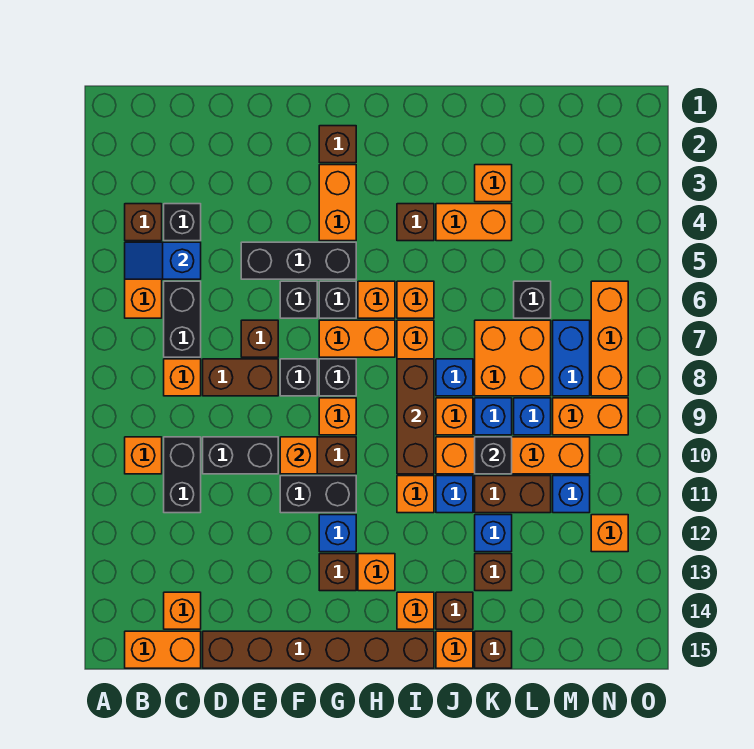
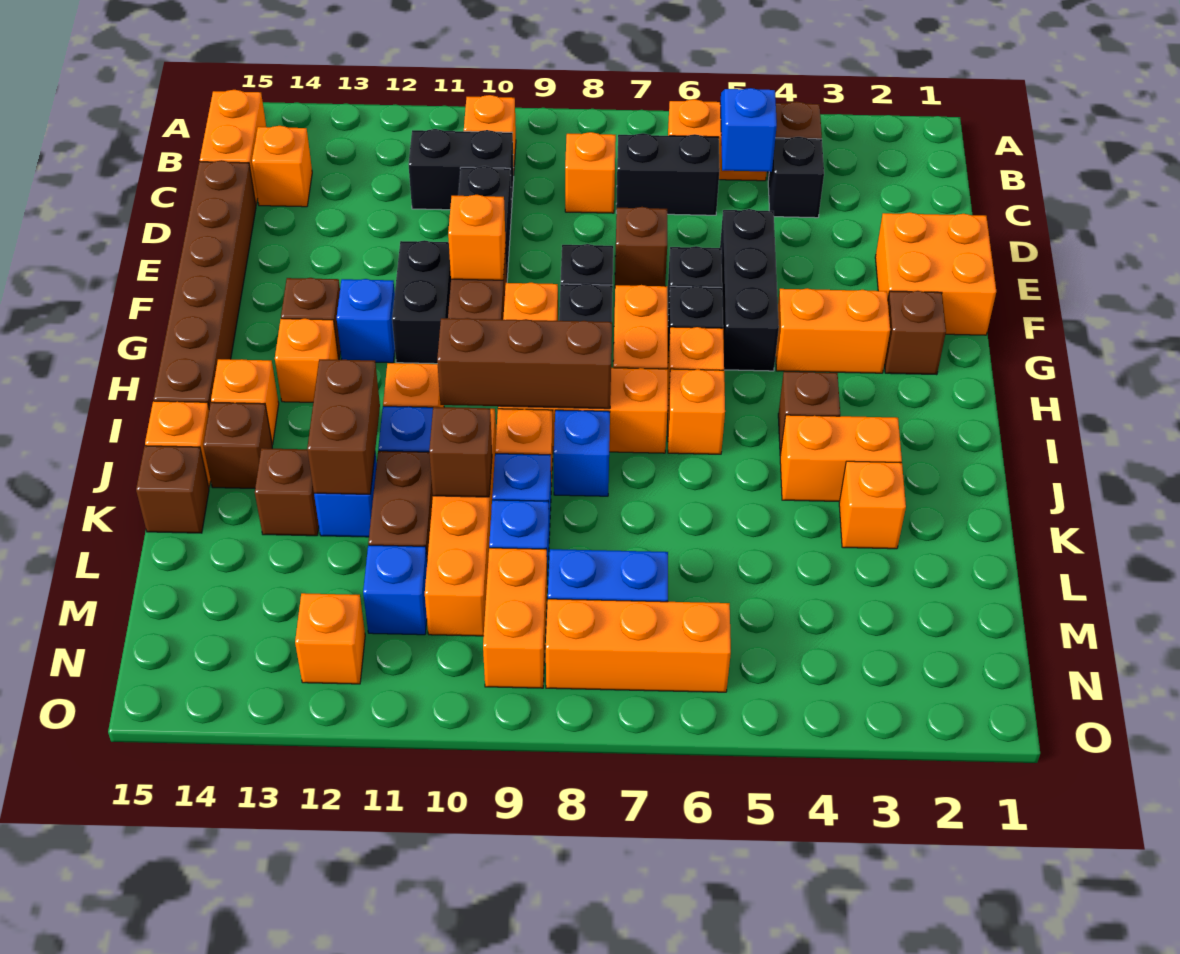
brown 1x2 brick [203,359,278,396] -> brown 1x2 brick moved to [307,359,380,494]
orange 1x2 brick [436,204,512,241] -> orange 1x2 brick turned to [780,415,902,502]
orange 2x2 brick [475,320,551,396] -> orange 2x2 brick moved to [875,212,996,335]
black 1x1 brick [475,437,512,474] -> brown 1x1 brick [429,407,492,497]
black 1x1 brick [514,281,551,318] -> none

